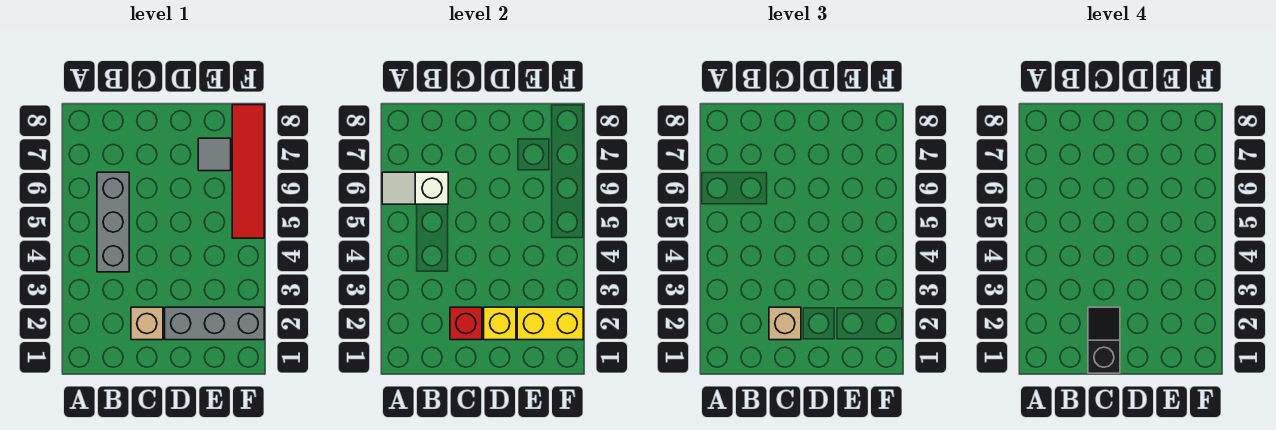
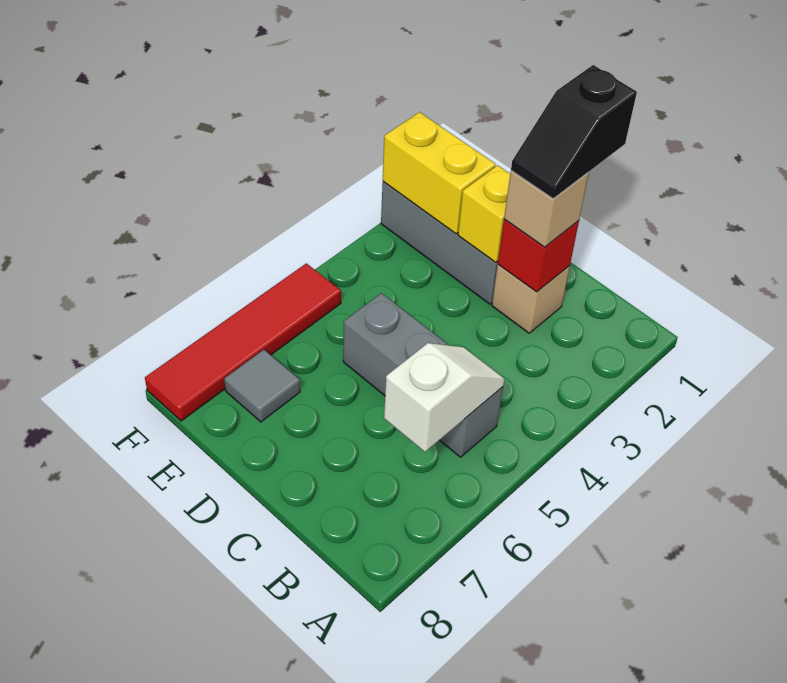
white 1x2 slope [382,172,448,204] -> white 1x2 slope turned to [384,343,504,452]
grey 1x3 brick [97,172,129,272] -> grey 1x3 brick turned to [343,293,503,457]

